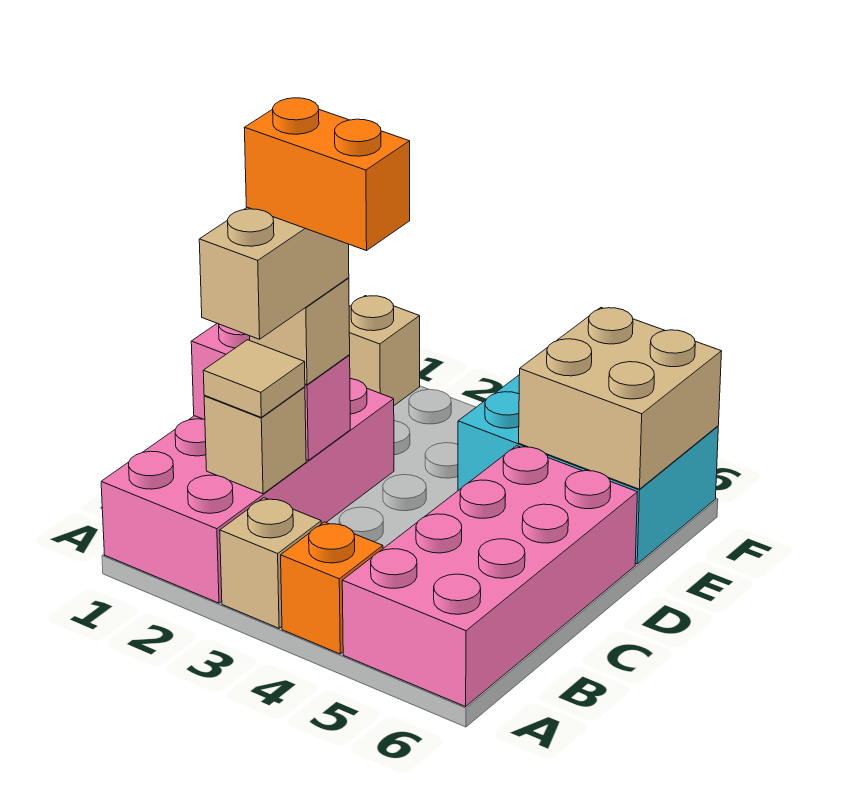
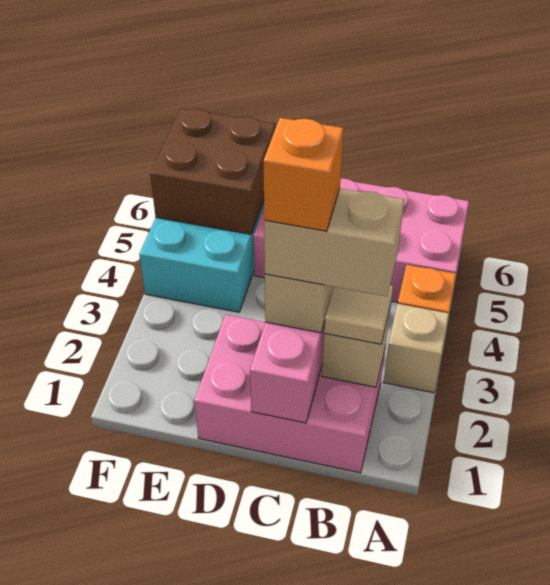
pink 2x4 brick [101,379,394,603] -> pink 2x3 brick [194,314,385,473]
orange 1x2 brick [244,98,410,251] -> orange 1x1 brick [264,118,344,231]
tan 2x2 brick [519,308,722,489] -> brown 2x2 brick [150,108,275,234]
tan 1x1 brick [349,296,420,405] -> none

